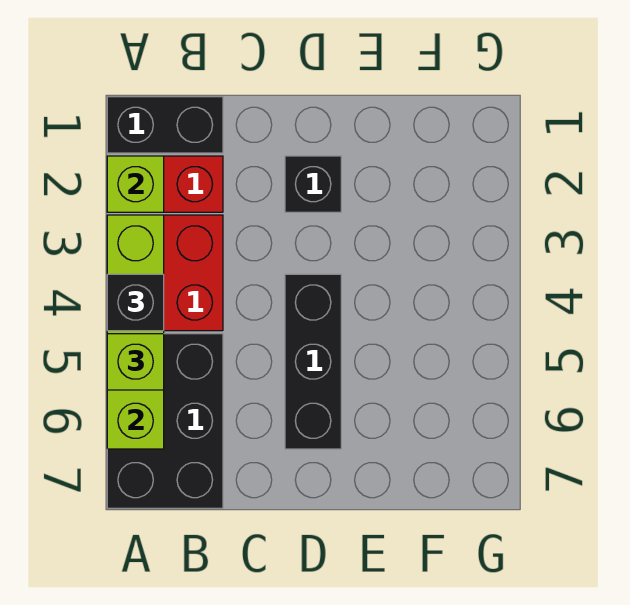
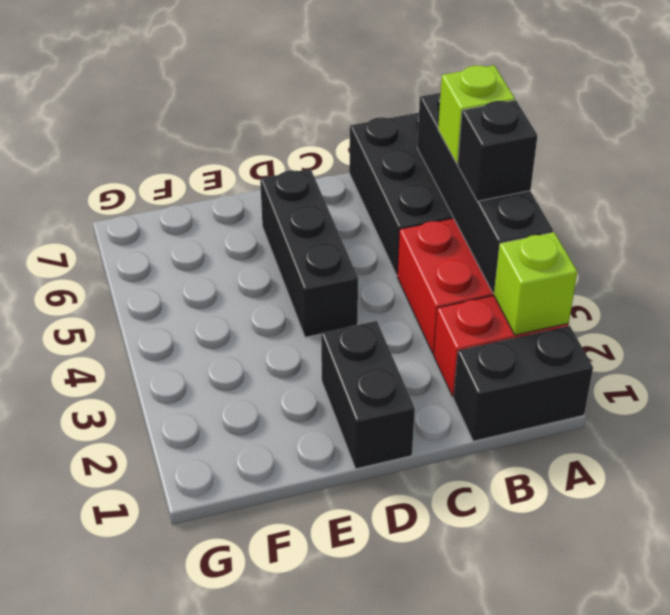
lime 1x4 brick [107,215,164,449] -> black 1x4 brick [417,92,553,293]
black 1x1 brick [285,156,341,212] -> black 1x2 brick [321,321,415,469]

